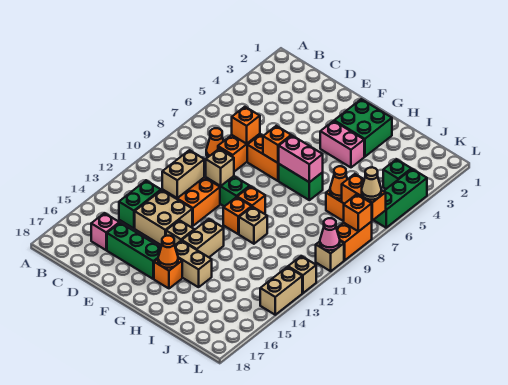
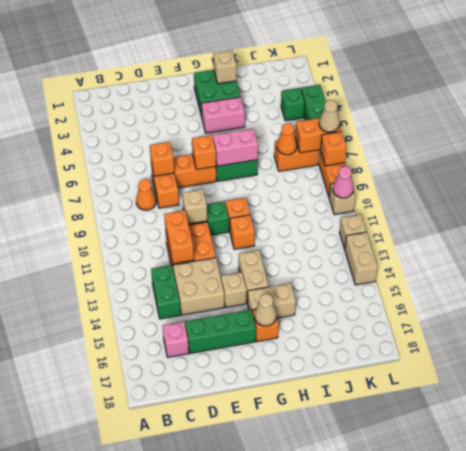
tan 1x2 brick [162,150,204,198] -> orange 1x2 brick [164,210,194,264]
orange 1x1 cone [158,236,178,268] -> tan 1x1 cone [255,294,276,326]
tan 1x1 brick [239,207,267,244] -> tan 1x1 brick moved to [213,51,236,84]

